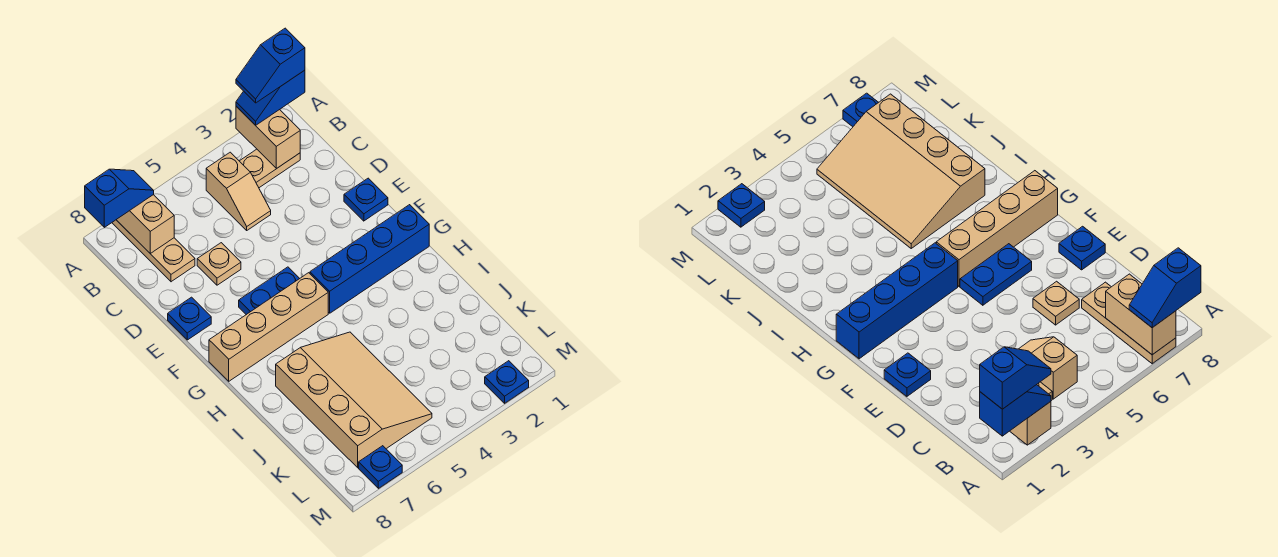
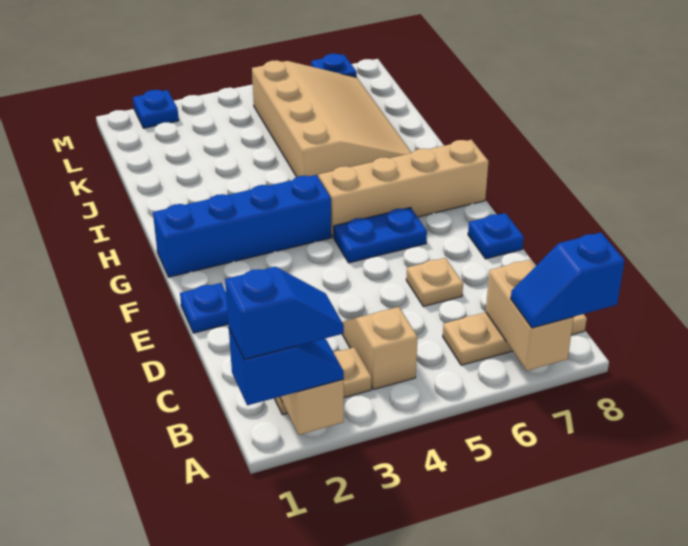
tan 1x3 plate [112,220,195,282] -> tan 1x3 plate turned to [443,312,587,365]
tan 3x4 slope [276,332,432,468] -> tan 3x4 slope turned to [252,60,412,178]

